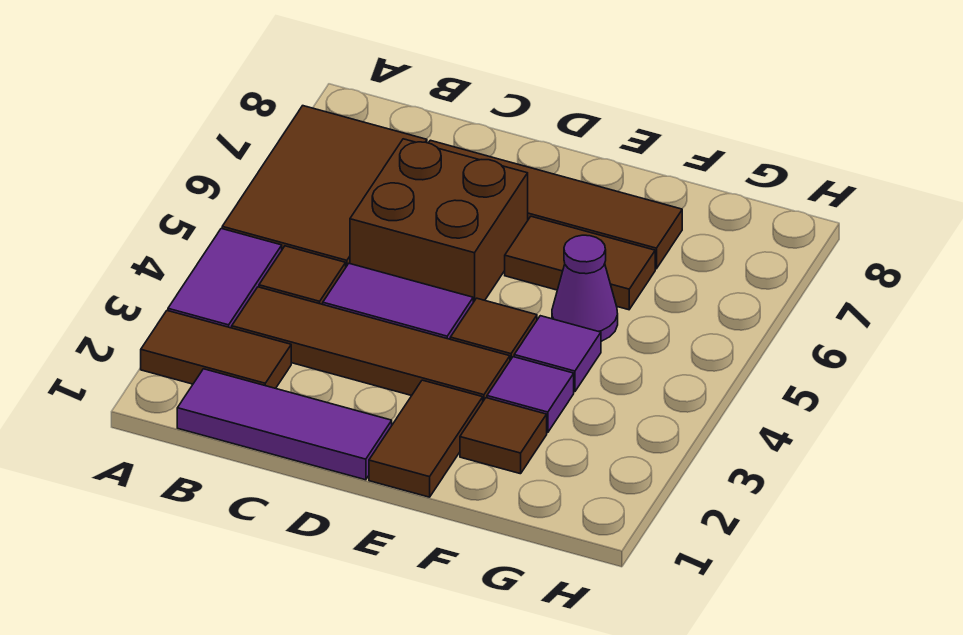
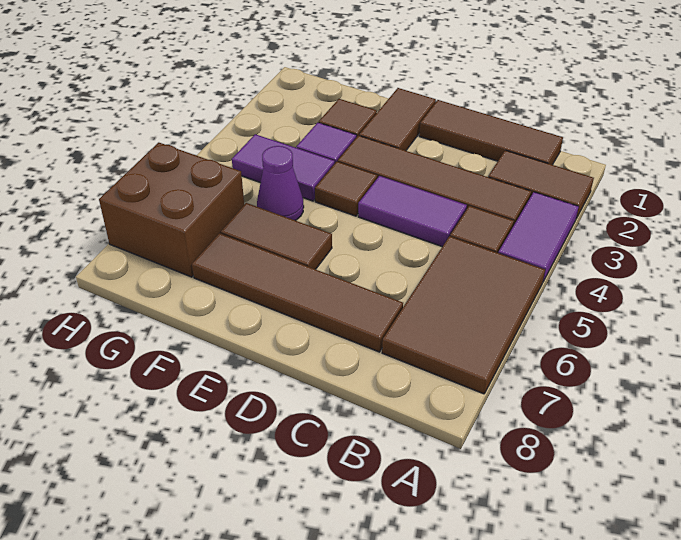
purple 1x3 tile [177,369,392,480] -> brown 1x3 tile [419,100,563,165]
brown 2x2 brick [350,139,528,302] -> brown 2x2 brick moved to [99,143,244,277]
purple 1x1 tile [514,316,601,392] -> purple 1x2 tile [232,134,335,201]

